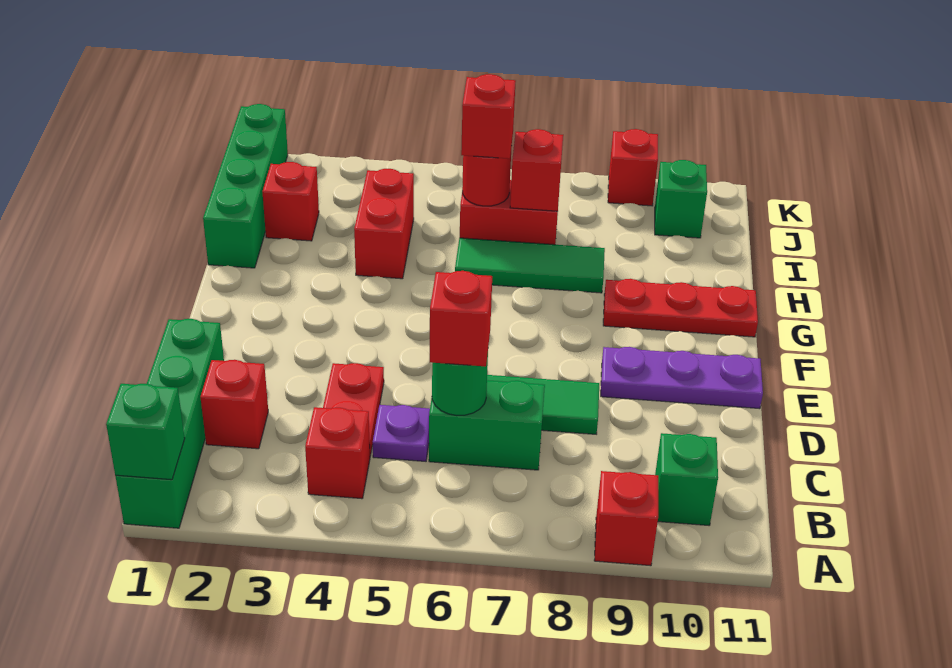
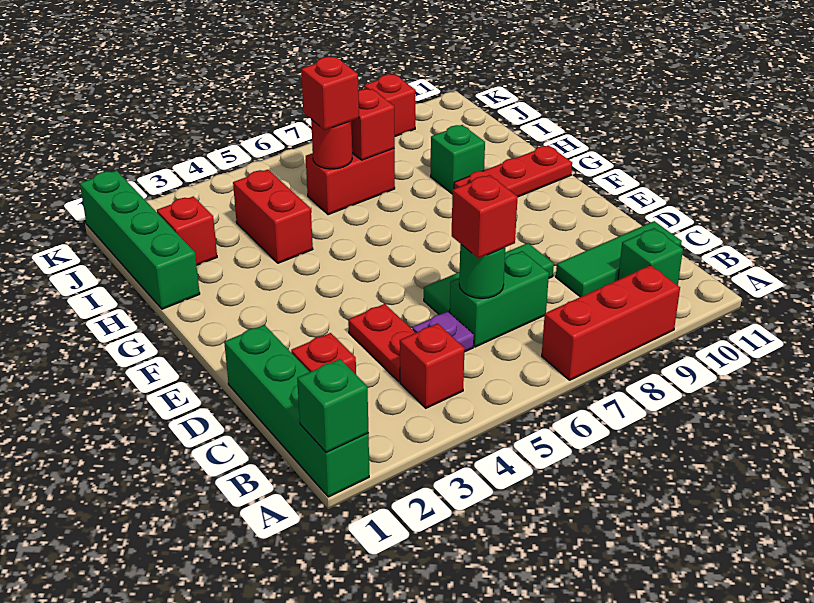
red 1x1 brick [594,471,658,566] -> red 1x3 brick [542,265,680,380]
purple 1x3 plate [601,347,763,409] -> none
green 1x3 tile [455,238,605,293] -> green 1x3 tile moved to [556,221,682,297]
green 1x1 brick [655,160,707,238] -> green 1x1 brick moved to [431,125,485,193]

